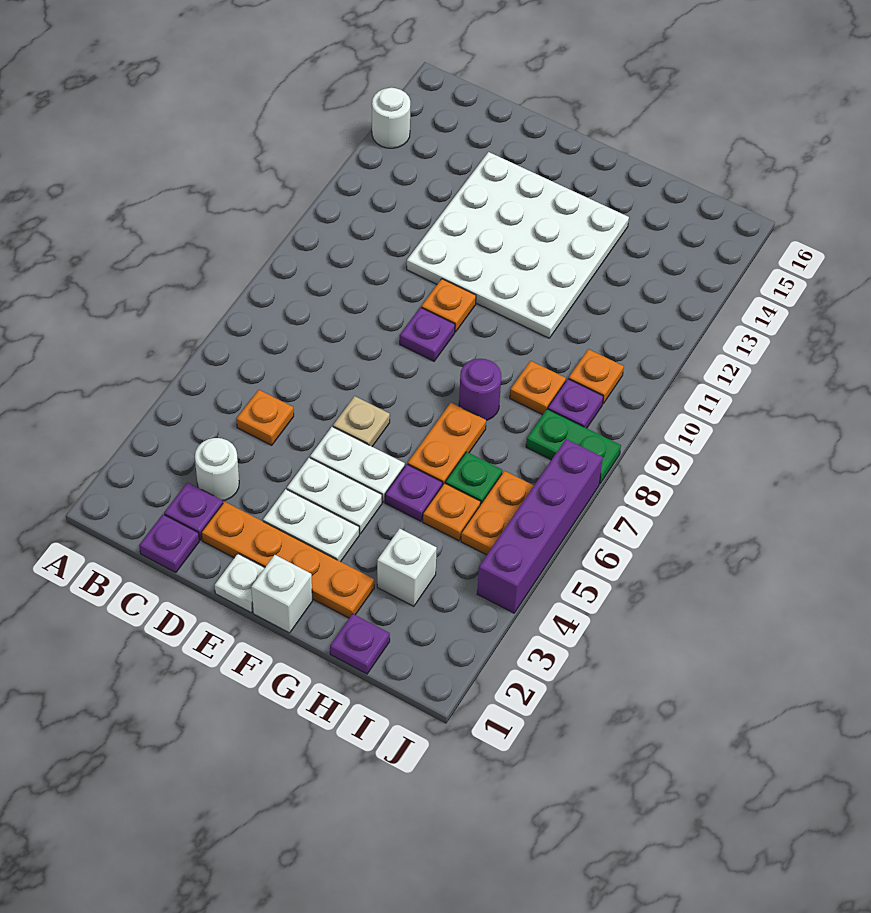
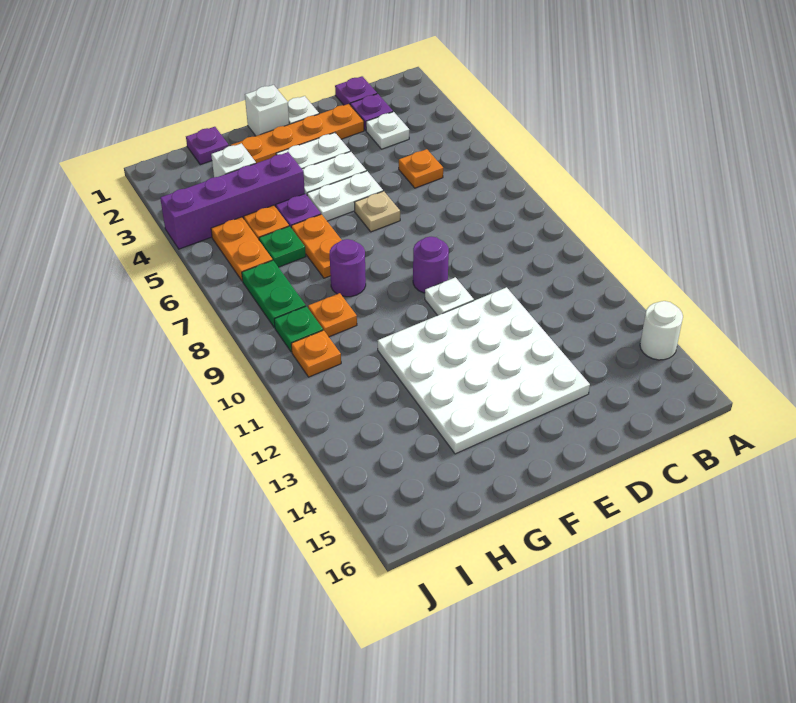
white 1x1 round brick [195,438,239,501] -> white 1x1 plate [366,112,409,149]
purple 1x1 plate [400,307,455,361] -> purple 1x1 round brick [413,237,449,293]
orange 1x1 plate [421,279,476,332] -> white 1x1 plate [425,277,474,315]
green 1x2 plate [526,409,621,484] -> green 1x2 plate turned to [242,260,306,328]
purple 1x1 plate [548,379,603,428] -> green 1x1 plate [274,306,323,352]
purple 1x4 brick [477,439,603,613] -> purple 1x4 brick turned to [160,152,305,249]

